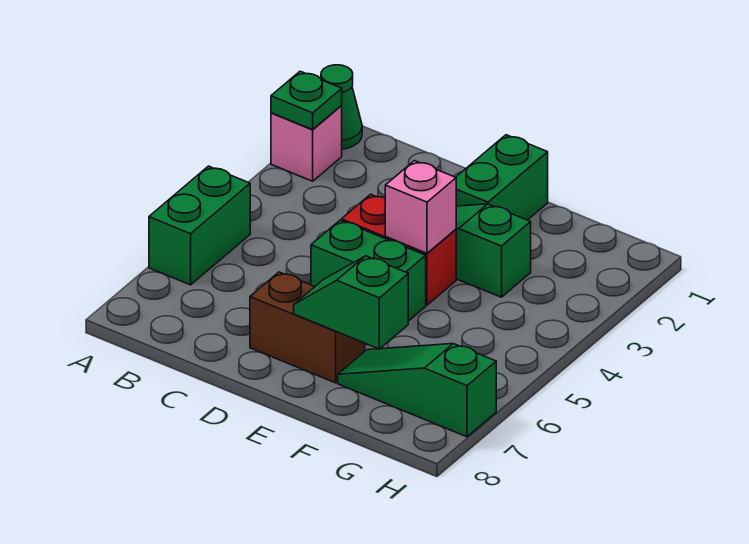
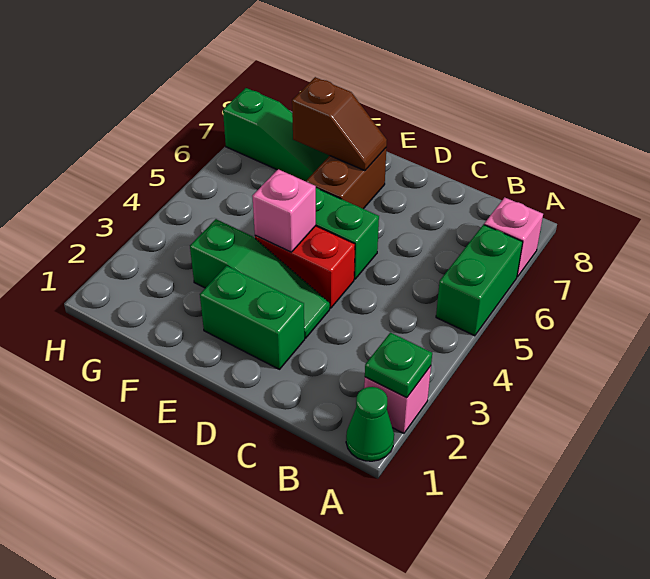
none -> pink 1x1 brick [484,197,543,277]
brown 1x2 brick [250,272,365,383] -> brown 1x2 brick turned to [306,148,386,209]
green 1x2 brick [456,135,548,220] -> green 1x2 brick turned to [200,266,305,369]
green 1x2 slope [294,256,408,349] -> brown 1x2 slope [292,77,387,171]

